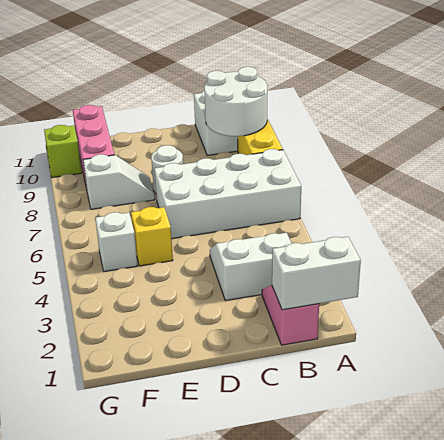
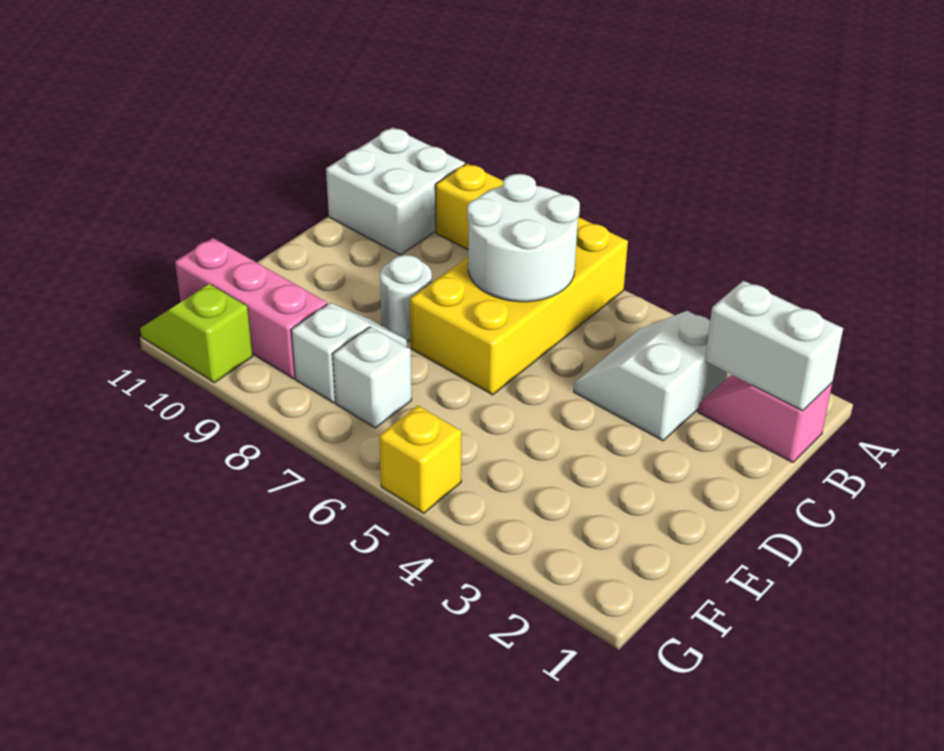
white 1x2 brick [272,237,361,310] -> white 1x2 brick turned to [705,281,843,411]
white 2x4 brick [154,149,301,239] -> yellow 2x4 brick [410,217,628,395]
white 2x2 round brick [204,67,267,136] -> white 2x2 round brick moved to [467,174,580,302]
yellow 1x1 brick [131,207,173,266] -> yellow 1x1 brick moved to [379,406,462,513]
white 1x1 brick [95,212,138,272] -> white 1x1 brick moved to [333,327,412,428]

